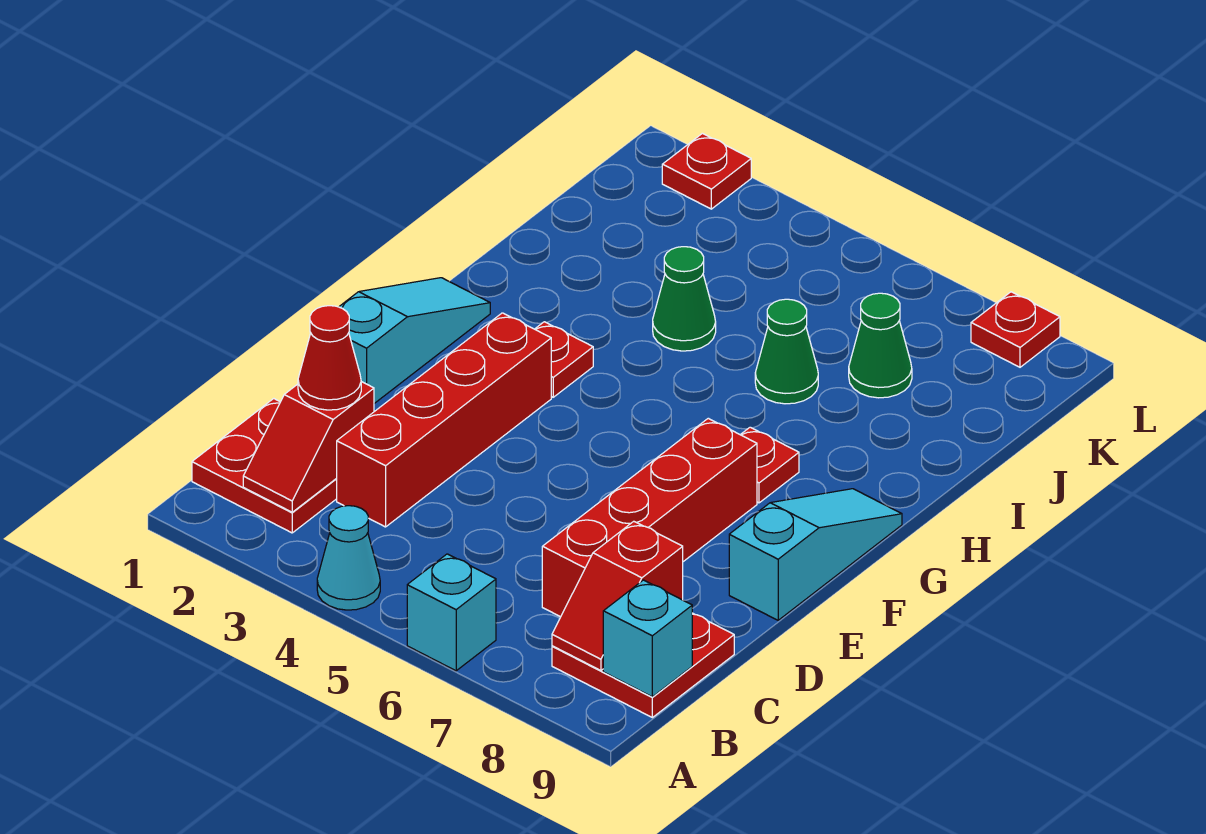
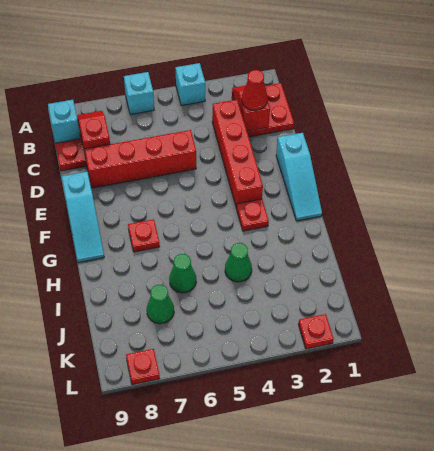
cyan 1x1 cone [317,506,380,610] -> cyan 1x1 brick [175,63,205,106]
red 1x4 brick [542,418,757,617] -> red 1x4 brick turned to [85,130,196,188]

